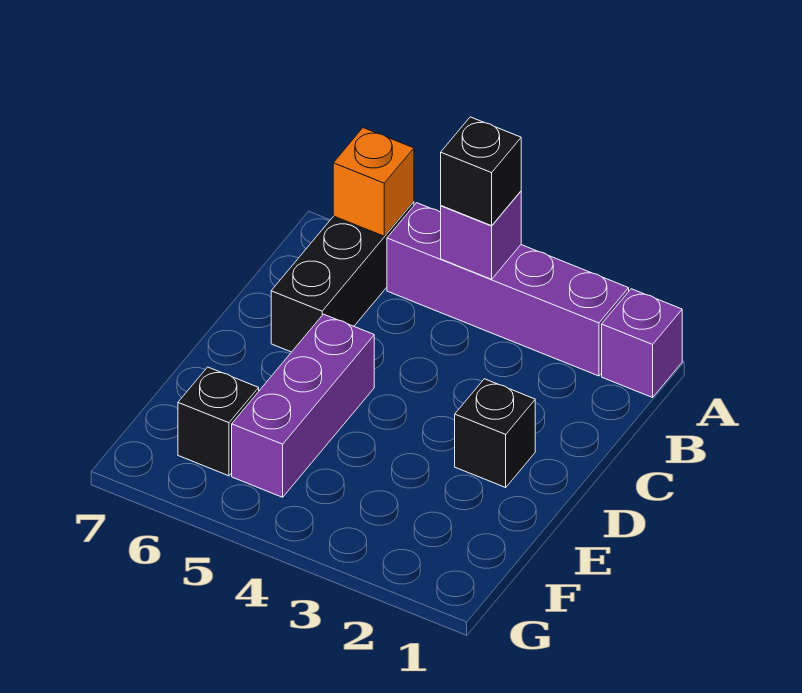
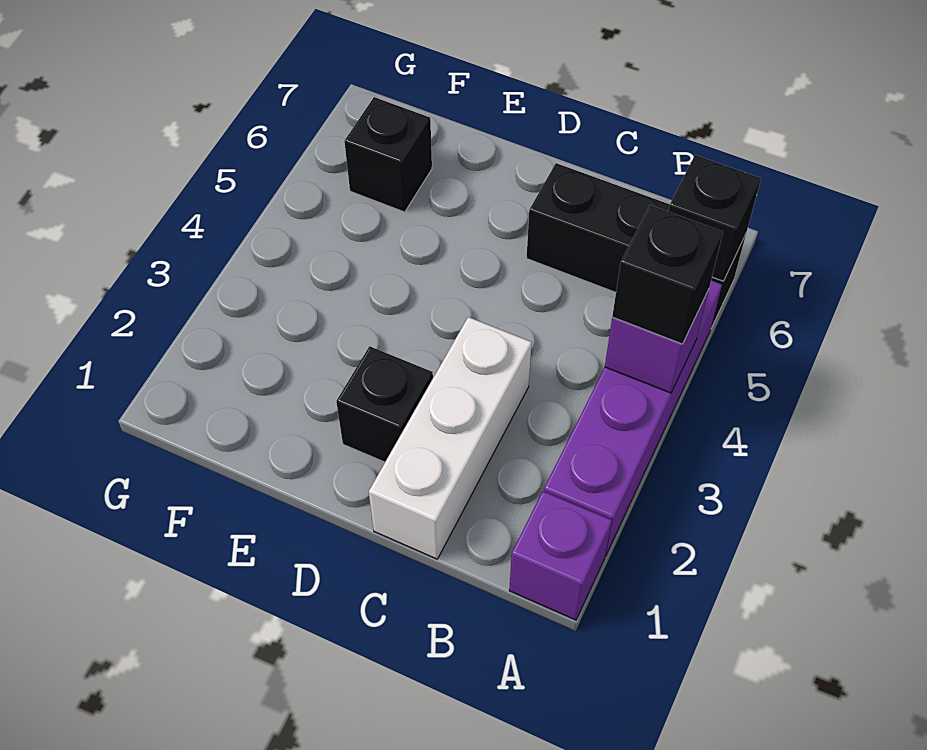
orange 1x1 brick [333,128,414,236] -> black 1x1 brick [668,155,761,281]
none -> white 1x3 brick [369,317,532,559]
purple 1x3 brick [232,314,374,497] -> none

